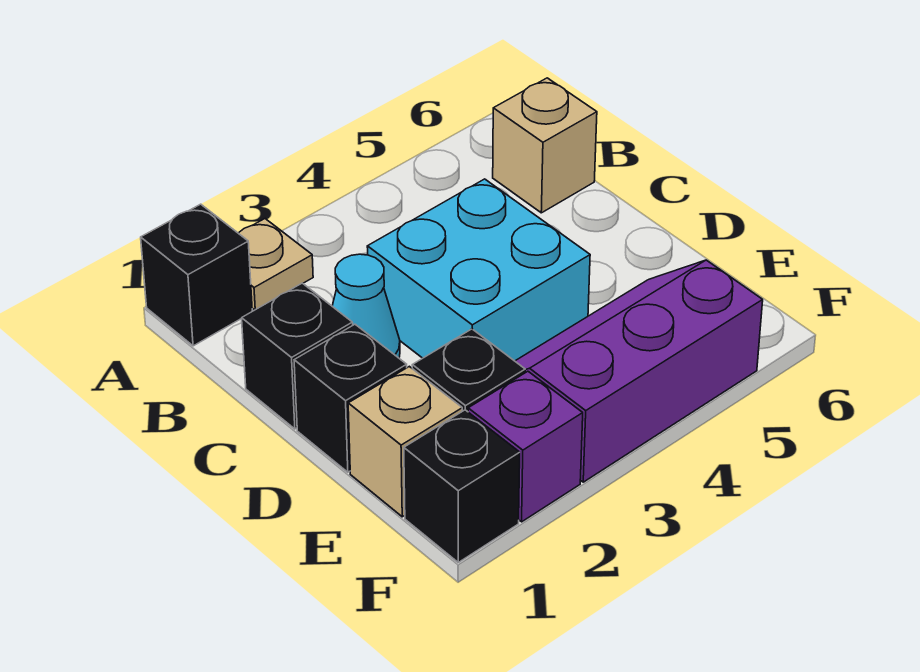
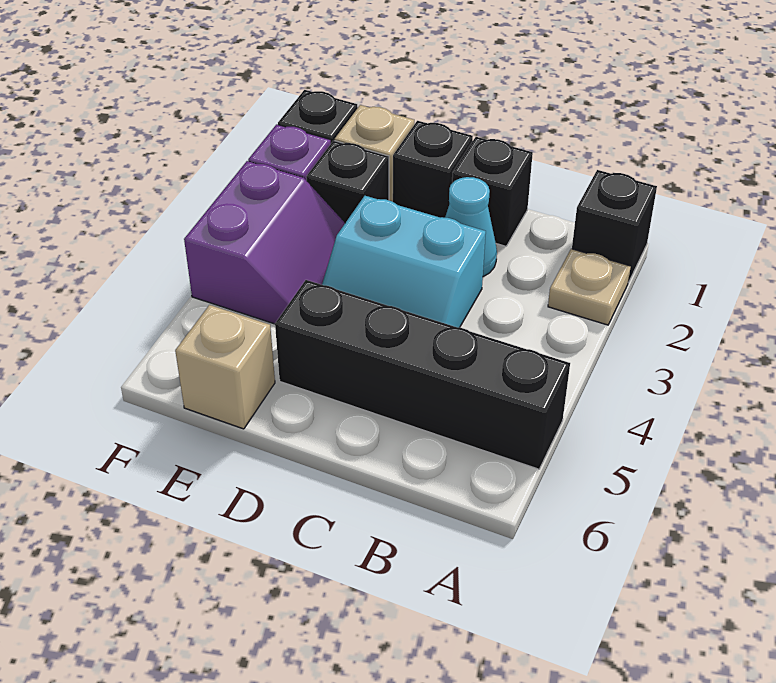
none -> black 1x4 brick [275,280,570,469]
tan 1x1 brick [493,78,597,213] -> tan 1x1 brick moved to [175,305,275,429]
cyan 2x2 brick [367,179,590,361] -> cyan 2x2 slope [322,196,486,327]
purple 2x3 slope [515,260,763,482] -> purple 2x2 slope [184,161,345,324]

